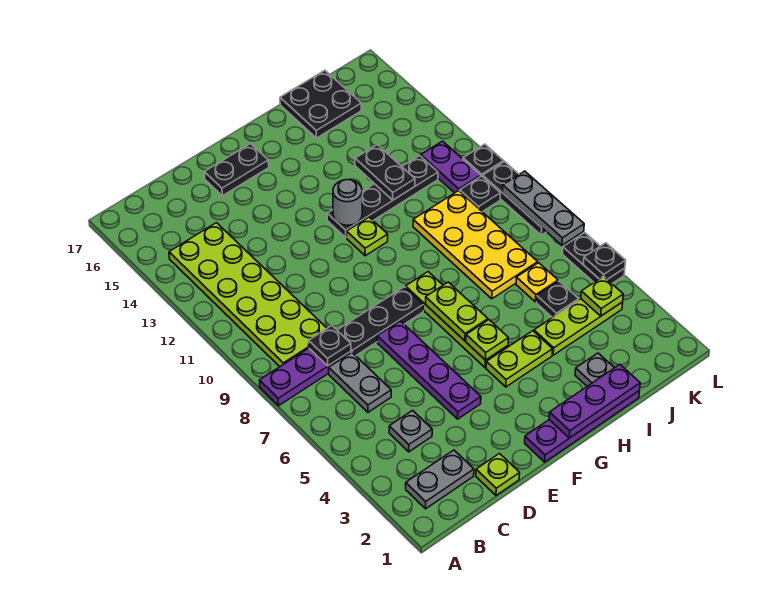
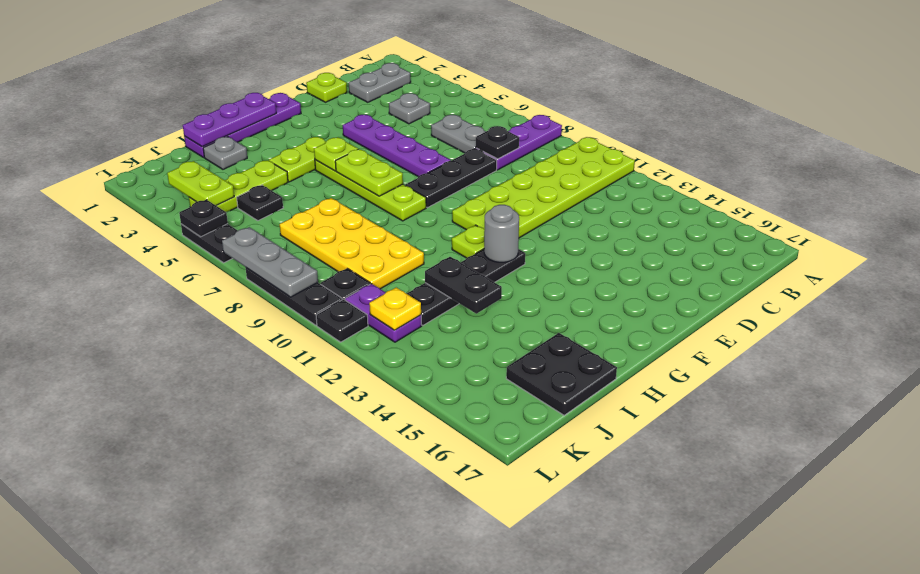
lime 2x6 plate [169,223,327,367] -> lime 2x6 plate turned to [452,137,635,238]
black 1x2 plate [204,144,269,196] -> none
yellow 1x1 plate [516,263,558,302] -> yellow 1x1 plate moved to [369,287,421,330]
lime 1x1 plate [581,276,623,316] -> lime 1x2 plate [167,161,234,206]

